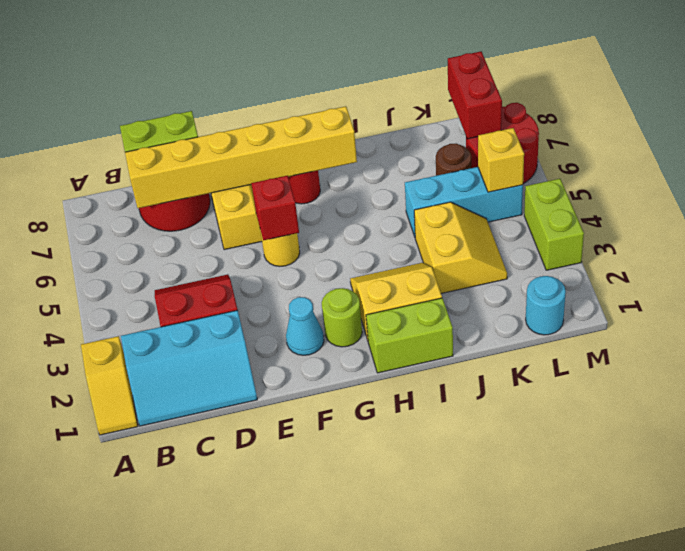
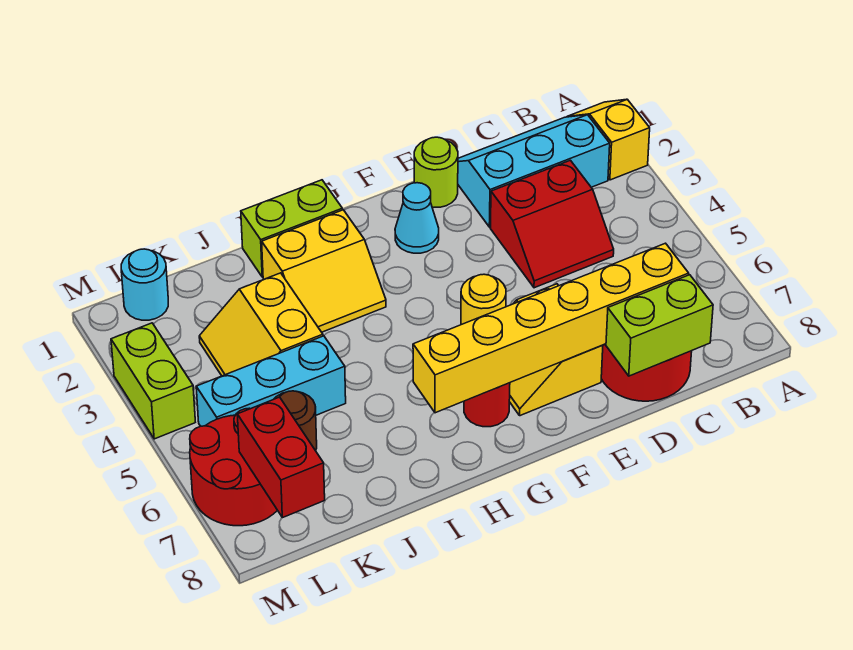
red 1x1 brick [251,176,299,240] -> none
lime 1x1 round brick [322,288,362,347] -> lime 1x1 round brick moved to [414,137,458,207]
yellow 1x1 brick [478,128,524,192] -> none

